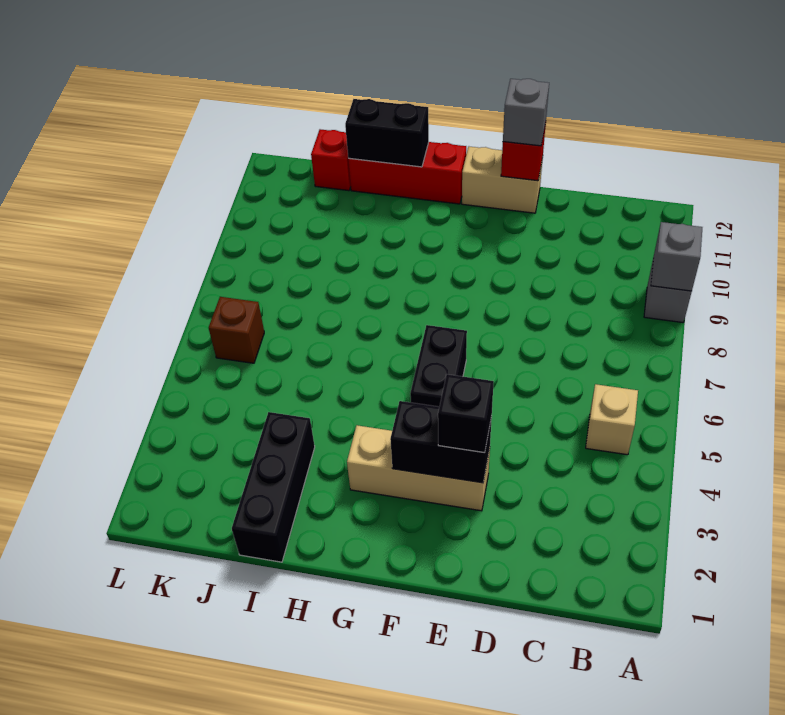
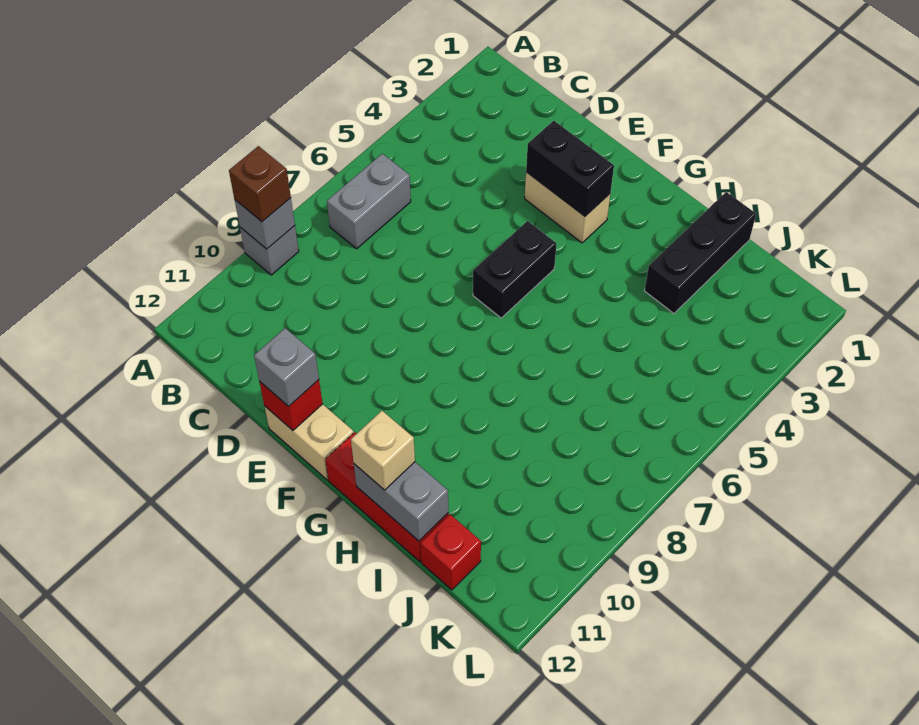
tan 1x1 brick [586,384,638,455] -> tan 1x1 brick moved to [351,411,415,490]
none -> grey 1x2 brick [327,154,411,249]
tan 1x3 brick [347,425,490,511] -> tan 1x2 brick [525,172,610,243]
black 1x1 brick [438,374,494,453] -> none
black 1x2 brick [345,99,429,167] -> grey 1x2 brick [354,462,448,541]
brown 1x1 brick [209,297,264,363] -> brown 1x1 brick moved to [229,146,291,222]

